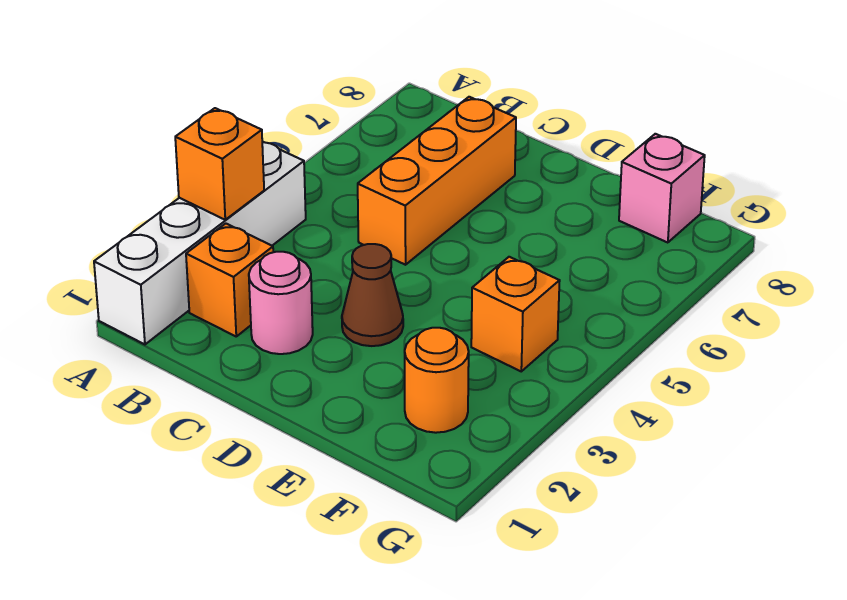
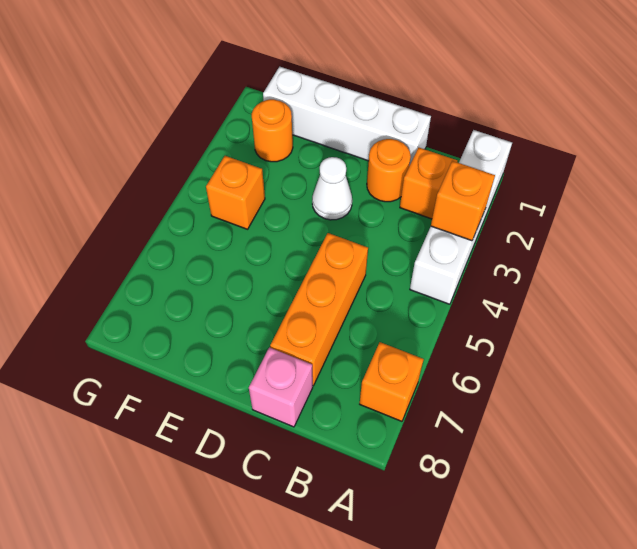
none -> orange 1x1 brick [360,342,424,421]
none -> white 1x4 brick [263,67,431,166]
pink 1x1 round brick [249,252,313,354] -> orange 1x1 round brick [367,139,411,202]
brown 1x1 cone [342,244,403,346] -> white 1x1 cone [312,157,352,220]
pink 1x1 brick [619,134,705,243] -> pink 1x1 brick moved to [249,347,313,427]

